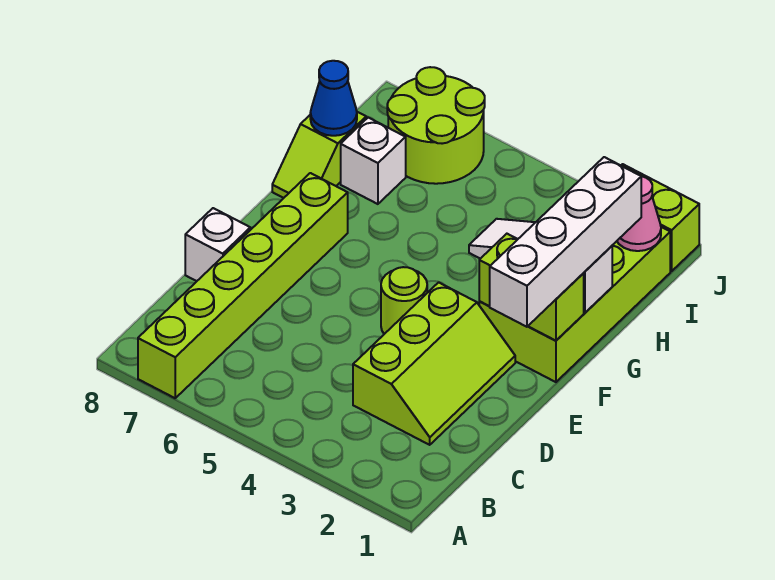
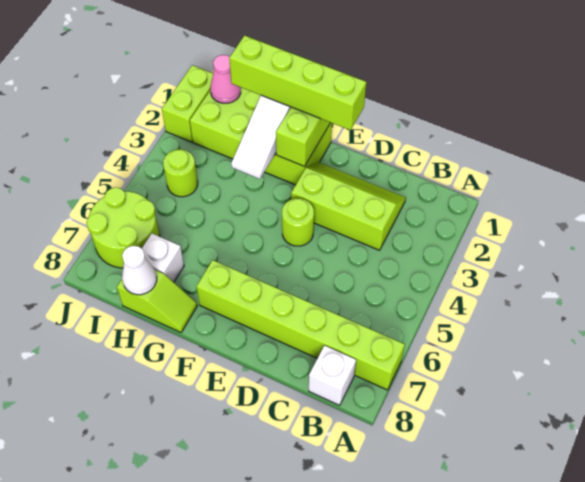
white 1x1 brick [185,208,250,281] -> white 1x1 brick moved to [309,345,356,405]
white 1x4 brick [490,157,641,327] -> lime 1x4 brick [229,35,366,130]
blue 1x1 cone [310,61,357,136] -> white 1x1 cone [122,246,157,295]
none -> lime 1x1 round brick [163,149,198,197]

